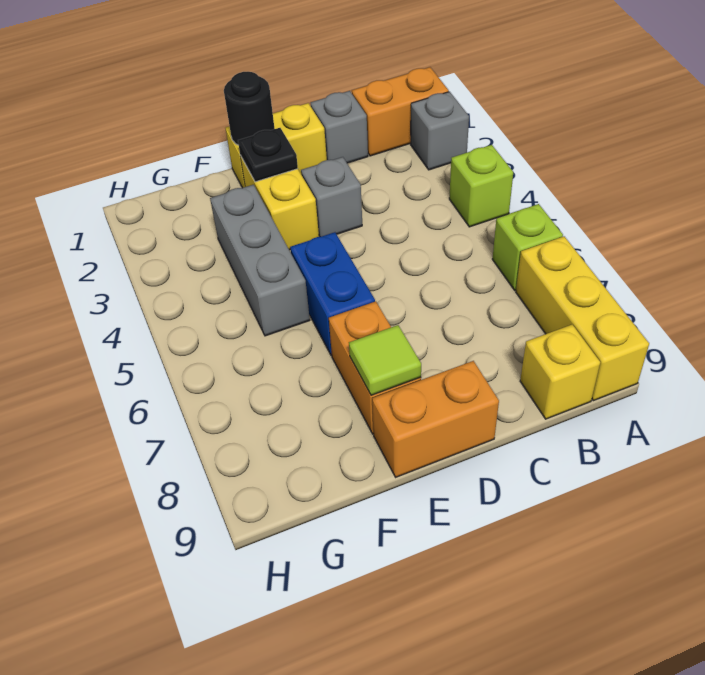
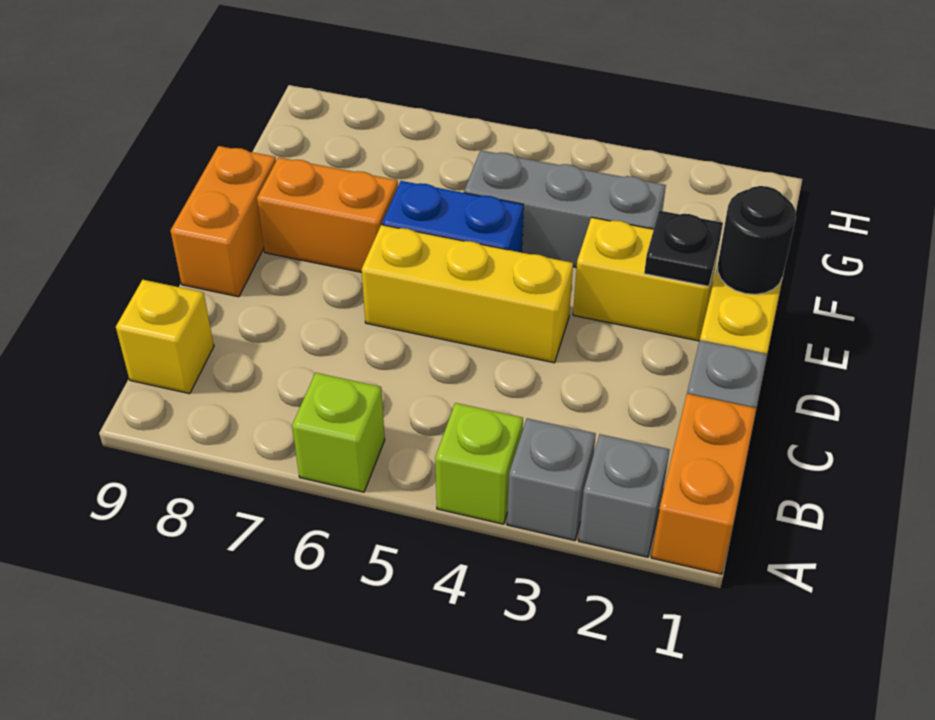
yellow 1x3 brick [516,236,649,401] -> yellow 1x3 brick moved to [361,225,573,363]
grey 1x1 brick [301,157,362,237] -> grey 1x1 brick moved to [507,418,596,541]
lime 1x1 tile [349,325,421,395] -> none

